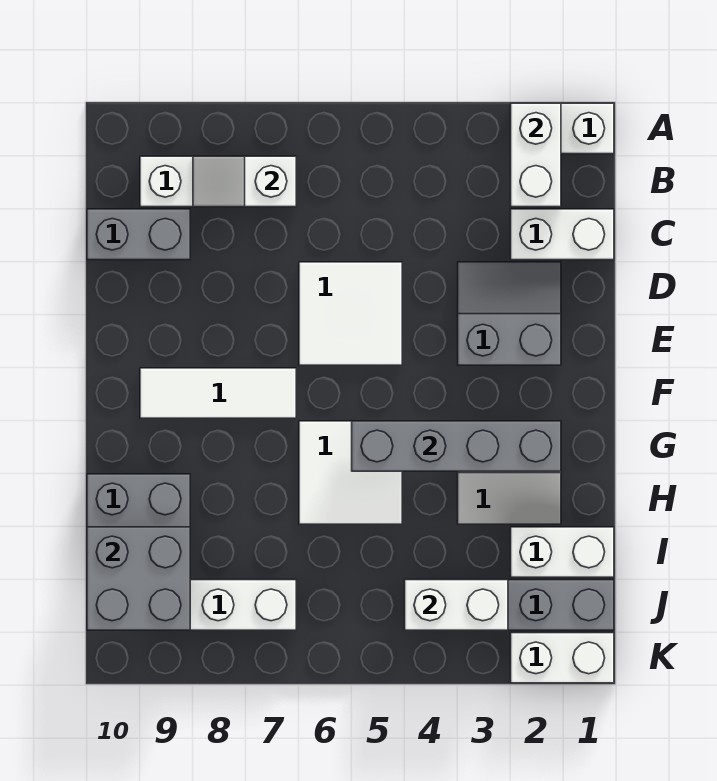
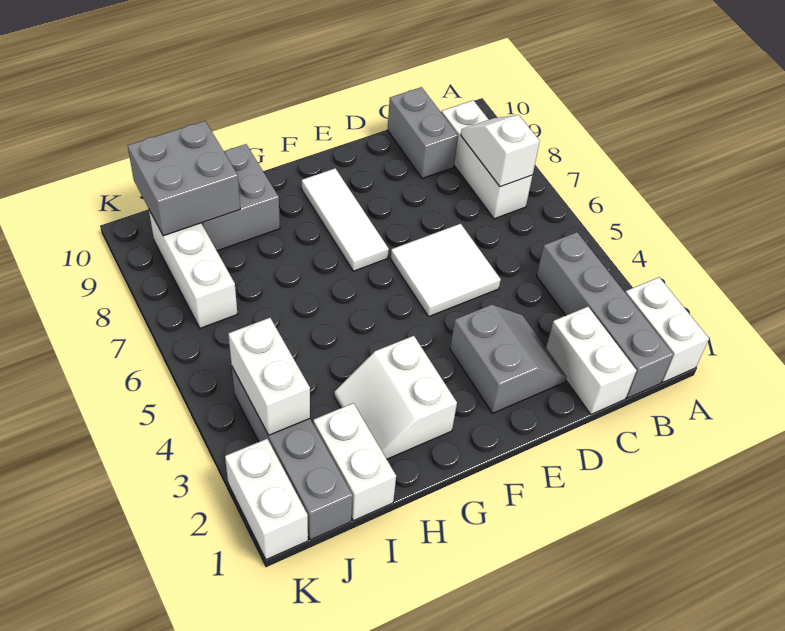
white 1x2 brick [511,103,561,207] -> none
grey 1x4 brick [352,421,561,471] -> grey 1x4 brick moved to [536,232,673,398]
white 2x2 tile [299,421,402,524] -> none

